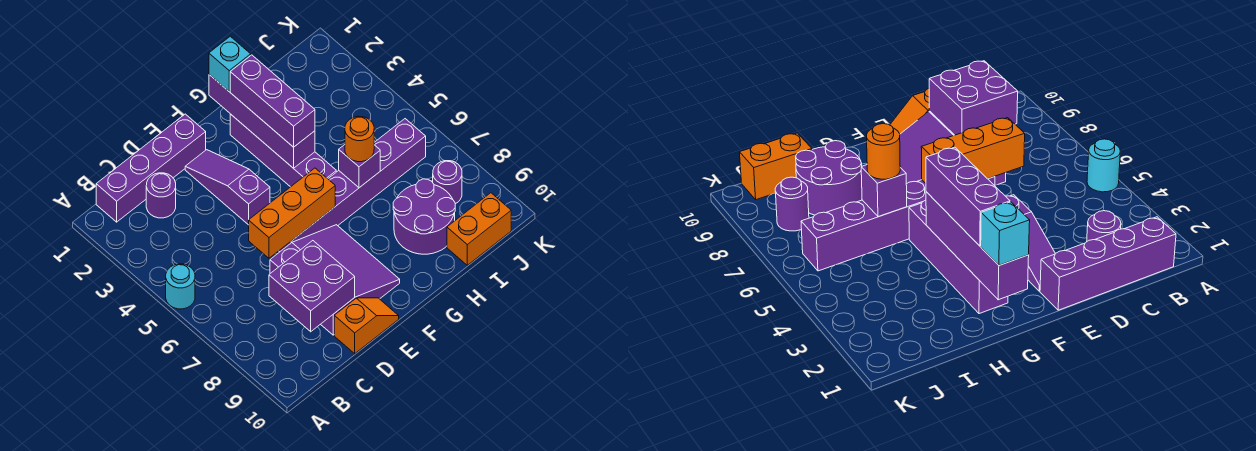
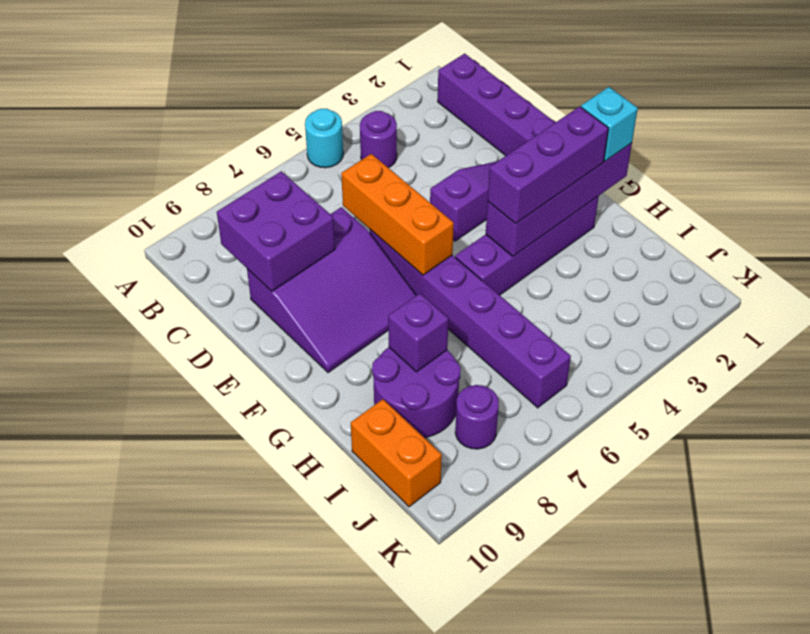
purple 1x1 round brick [146,173,176,218] -> purple 1x1 round brick moved to [360,111,397,168]
orange 1x2 slope [334,298,399,354] -> none
purple 1x1 brick [339,145,380,188] -> purple 1x1 brick moved to [388,293,448,372]
orange 1x1 round brick [345,116,374,162] -> none

